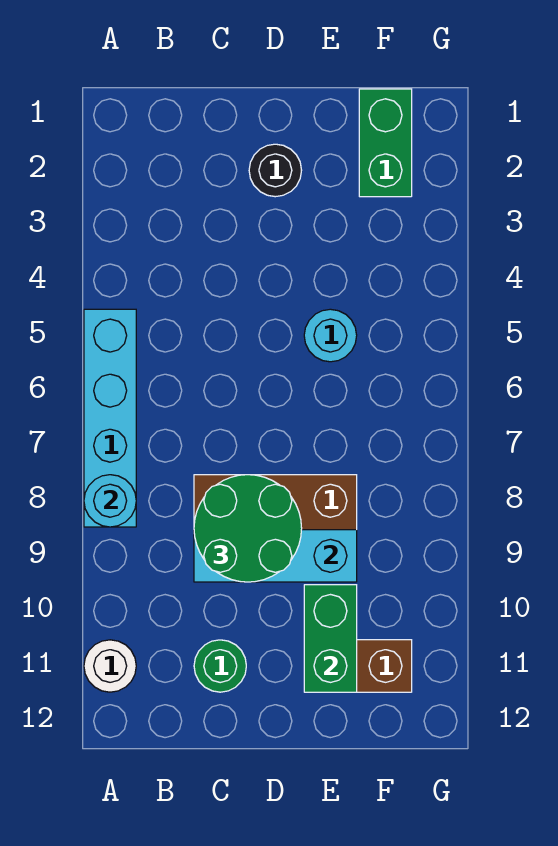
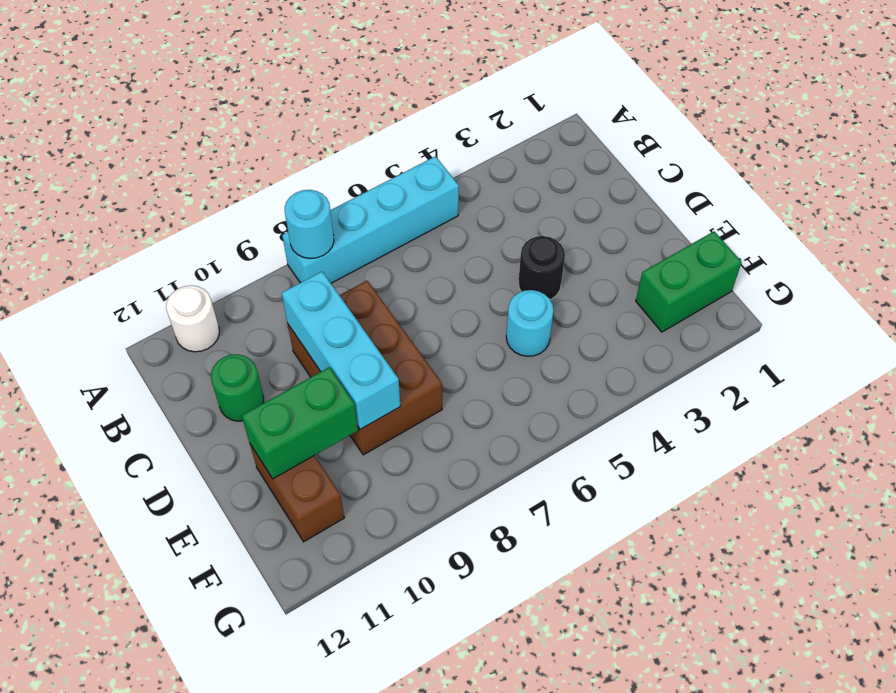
green 2x2 round brick [194,475,302,582] -> none
black 1x1 round brick [249,144,302,197] -> black 1x1 round brick moved to [518,236,565,300]

